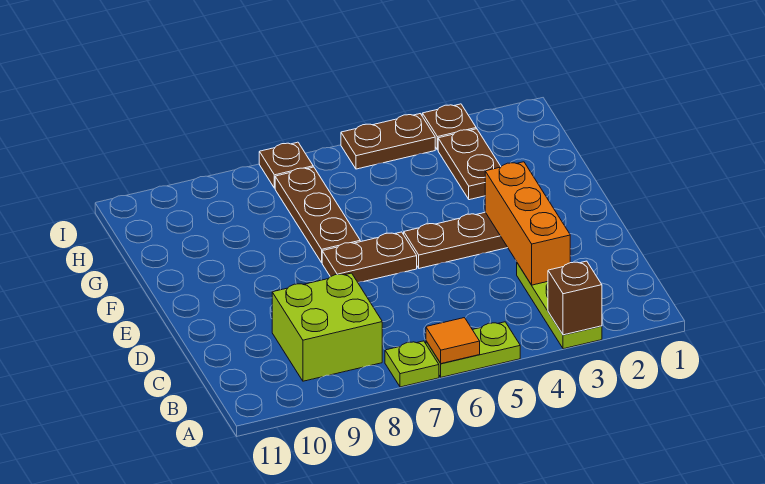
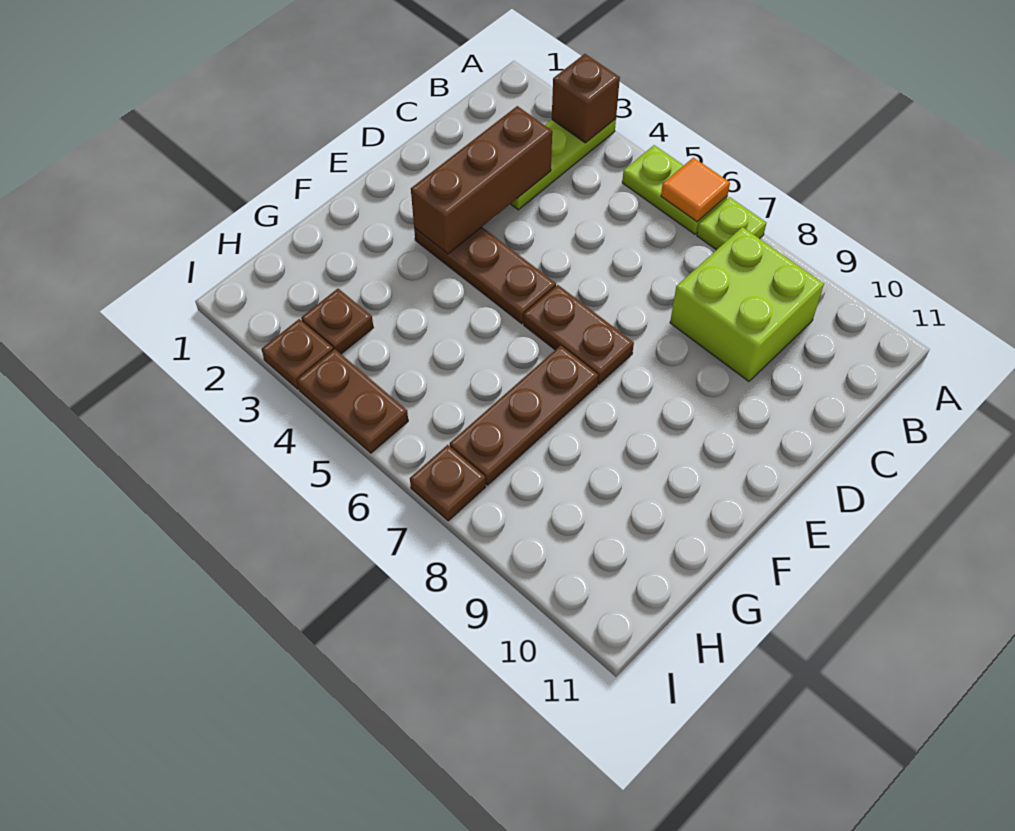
orange 1x3 brick [485,162,570,285] -> brown 1x3 brick [411,106,552,254]
brown 1x2 plate [438,129,501,200] -> brown 1x1 plate [301,289,373,354]

